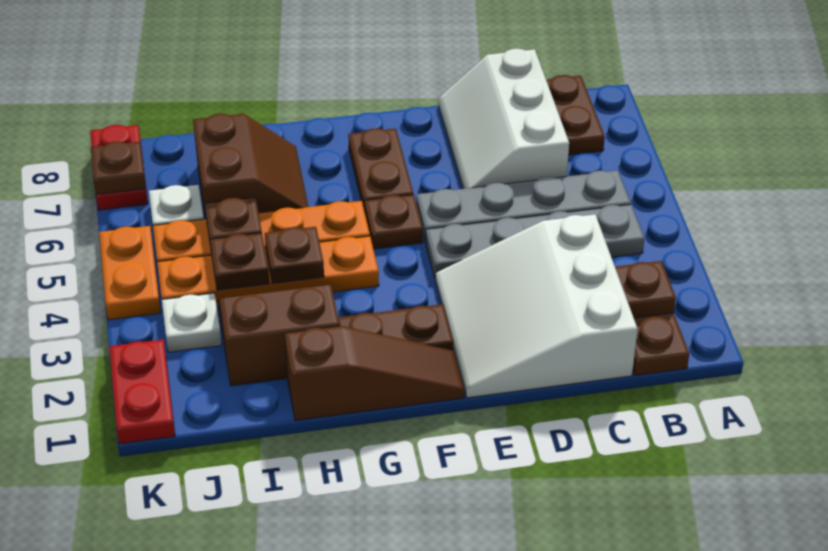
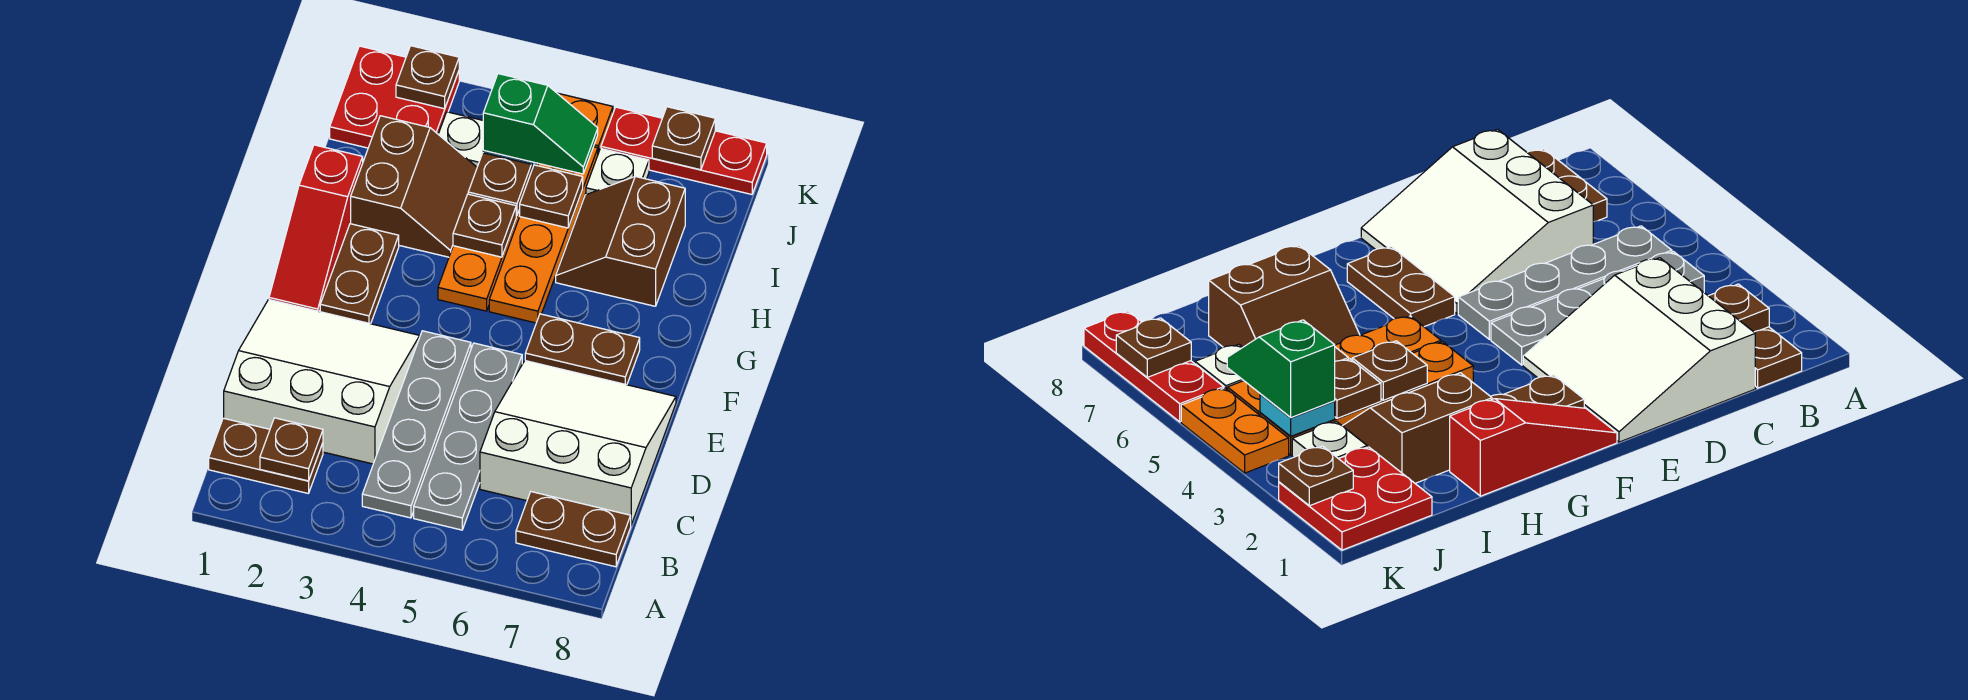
white 2x3 slope [439,49,569,189] -> white 3x3 slope [480,361,676,525]
brown 1x3 slope [285,326,464,421] -> red 1x3 slope [269,145,363,312]
brown 1x1 plate [364,195,423,249] -> brown 1x1 plate moved to [396,46,459,109]
brown 2x2 slope [193,114,308,218] -> brown 2x2 slope turned to [556,176,685,306]
none -> cyan 1x1 plate [1260,394,1335,436]
none -> green 1x2 slope [483,74,598,174]
red 1x2 plate [109,339,175,444] -> red 2x2 plate [330,46,459,148]
red 1x2 plate [90,125,148,210] -> red 1x3 plate [601,107,767,194]

